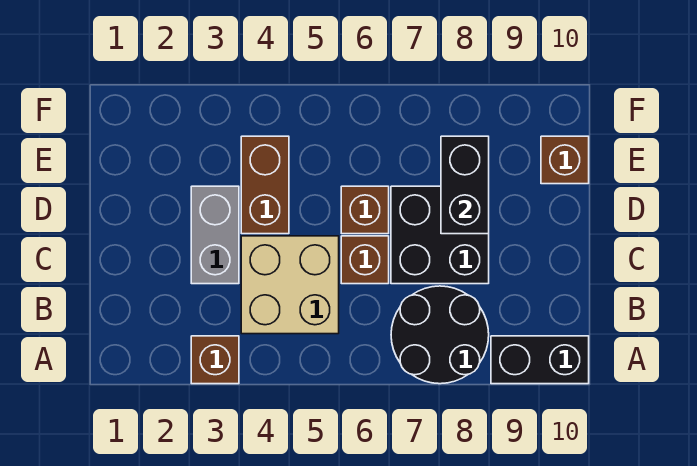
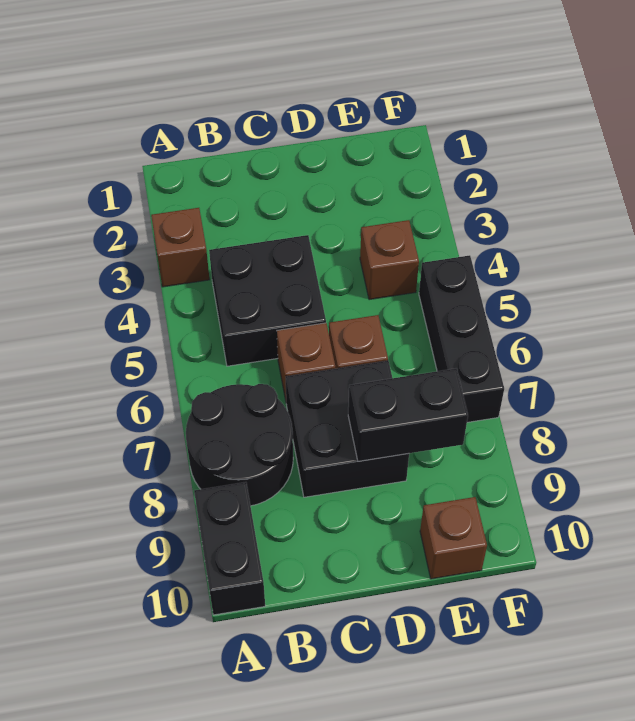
tan 2x2 brick [241,236,339,334] -> black 2x2 brick [209,235,326,366]
grey 1x2 brick [191,186,239,284] -> none
brown 1x2 brick [241,136,289,234] -> brown 1x1 brick [360,220,419,300]
none -> black 1x3 brick [419,255,504,422]

